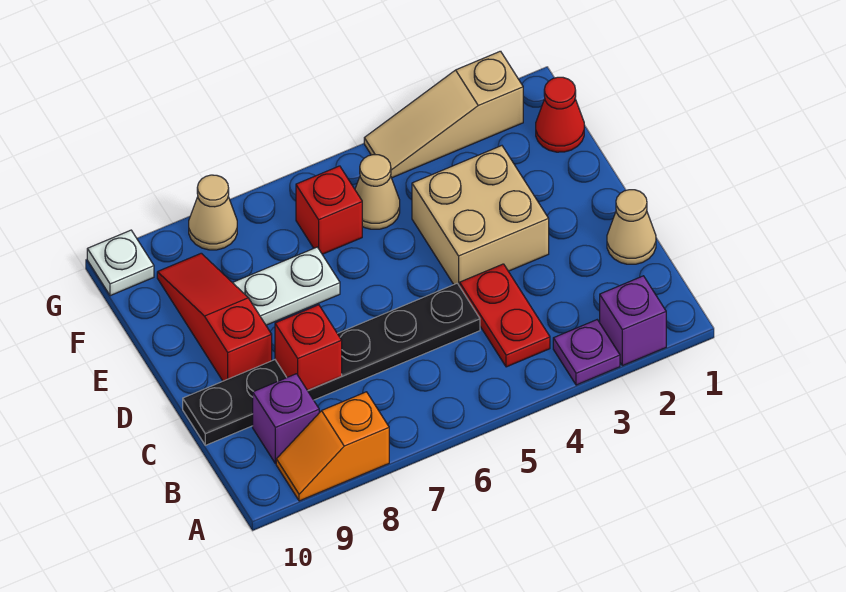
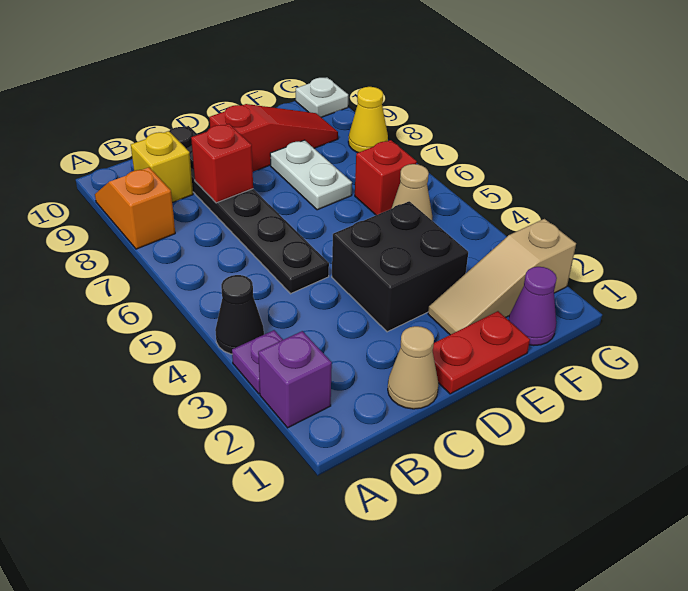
none -> black 1x1 cone [215,275,264,354]
red 1x2 plate [460,264,550,367] -> red 1x2 plate moved to [432,311,530,394]
purple 1x1 brick [253,374,319,464] -> yellow 1x1 brick [131,131,193,203]
tan 2x2 brick [412,146,549,286] -> black 2x2 brick [332,201,468,332]
red 1x1 cone [536,77,584,152] -> purple 1x1 cone [509,267,557,346]
tan 1x3 slope [364,51,523,178] -> tan 1x3 slope turned to [428,219,576,335]
tan 1x1 cone [189,175,237,250] -> yellow 1x1 cone [348,87,388,153]

